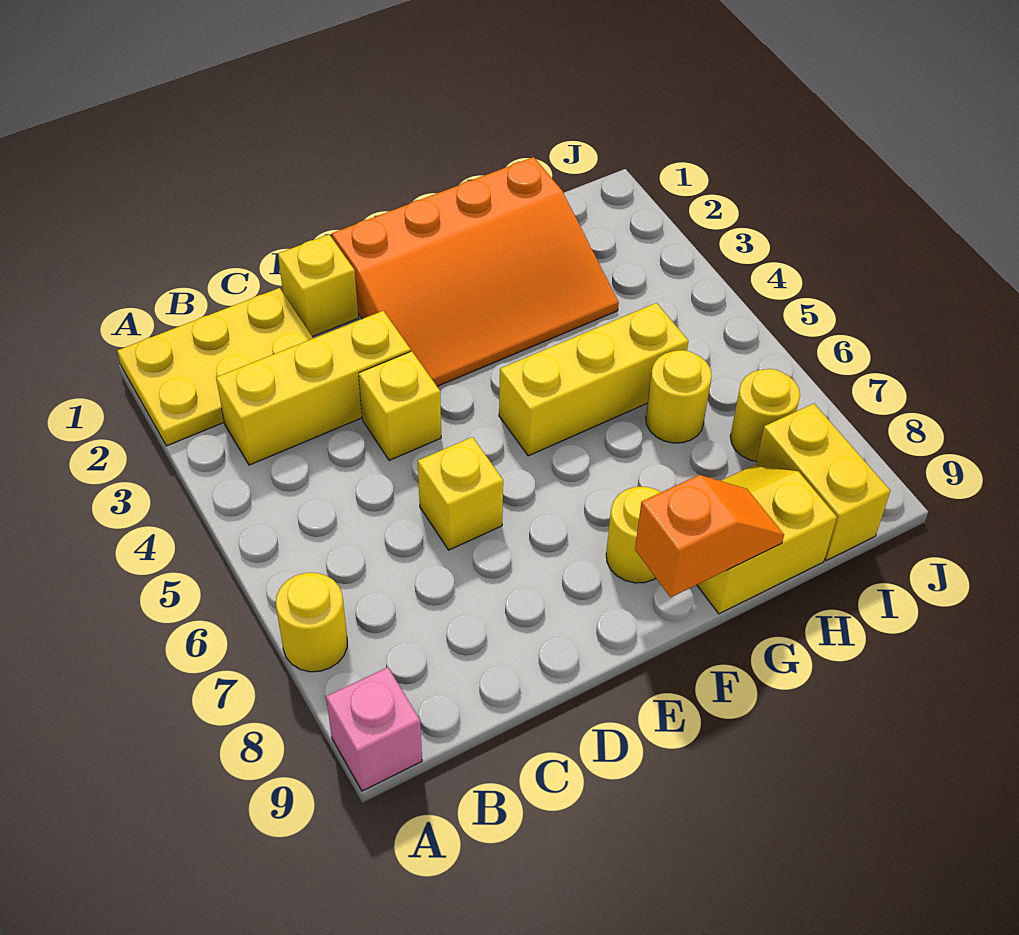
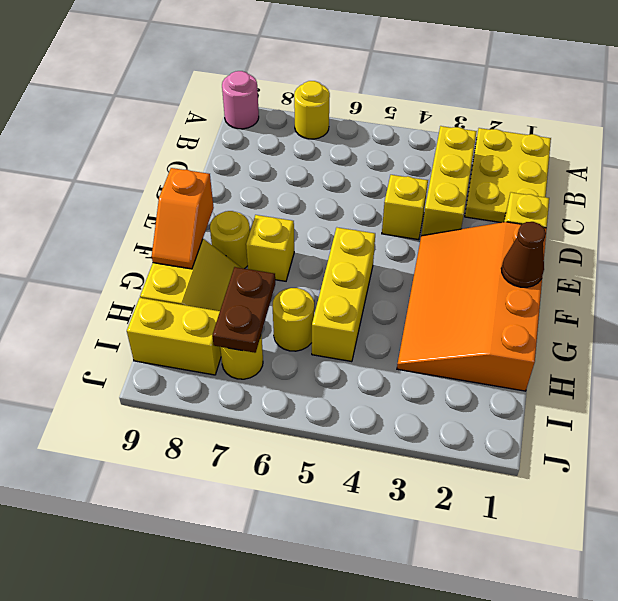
pink 1x1 brick [326,667,422,791] -> pink 1x1 round brick [222,71,259,129]
yellow 1x1 brick [418,437,503,550] -> yellow 1x1 brick moved to [246,215,294,281]
none -> brown 1x1 cone [501,222,546,287]
none -> brown 1x2 plate [212,267,275,353]

